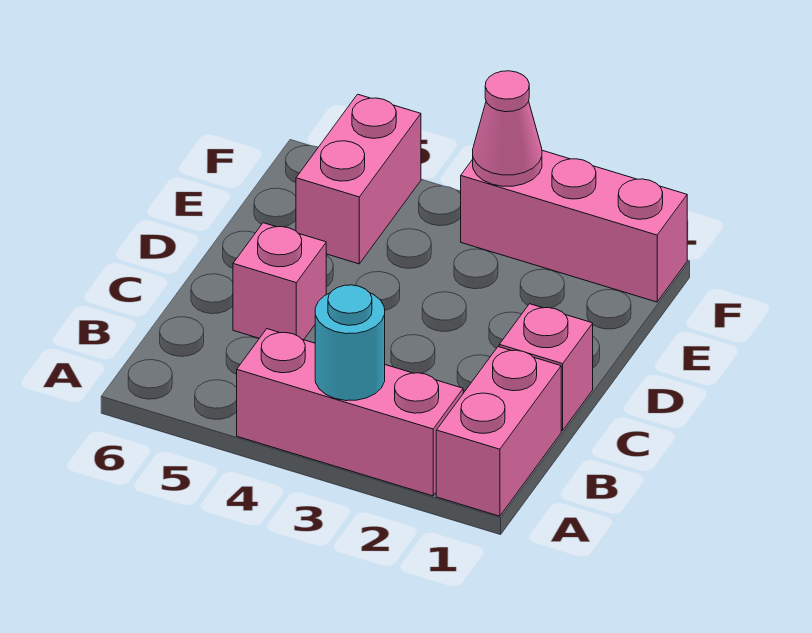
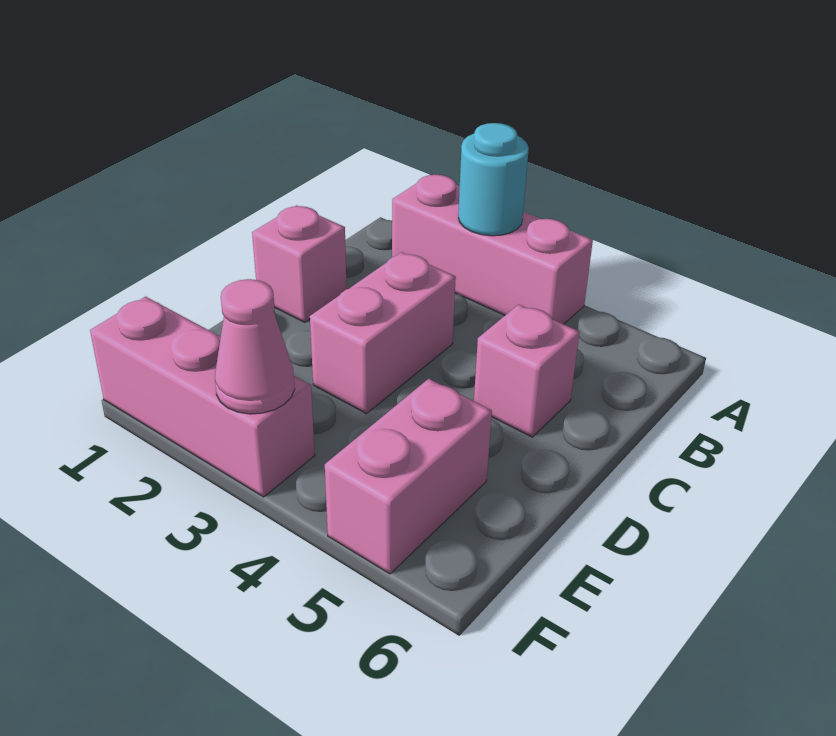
pink 1x2 brick [436,347,561,516] -> pink 1x2 brick moved to [310,252,456,414]

